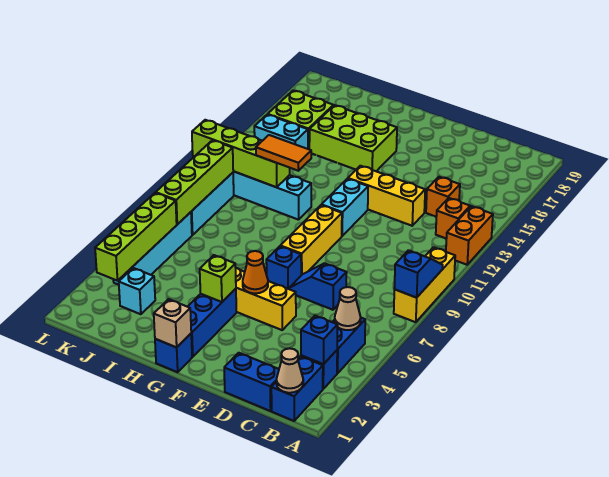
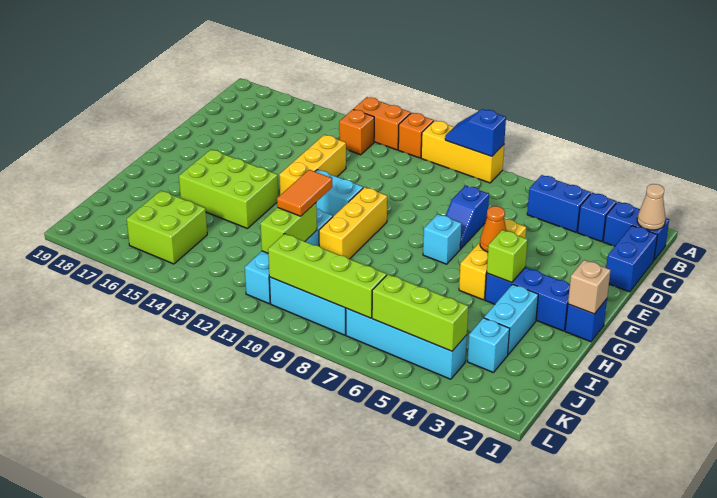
blue 1x1 brick [301,316,338,364] -> none
tan 1x1 cone [335,287,361,330] -> none
orange 1x1 brick [426,177,460,217] -> orange 1x1 brick moved to [398,113,434,158]
blue 1x1 brick [266,246,301,289] -> cyan 1x1 brick [423,214,461,264]
yellow 1x3 brick [281,205,342,275] -> yellow 1x3 brick turned to [319,187,387,259]
lime 2x3 brick [309,105,397,171] -> lime 2x3 brick turned to [179,149,278,229]
lime 1x4 brick [192,120,290,187] -> lime 1x2 brick [260,203,317,253]
cyan 1x2 brick [254,115,308,149] -> cyan 1x2 brick moved to [484,284,538,355]
lime 1x4 brick [95,193,177,281] -> lime 1x3 brick [372,274,468,351]

